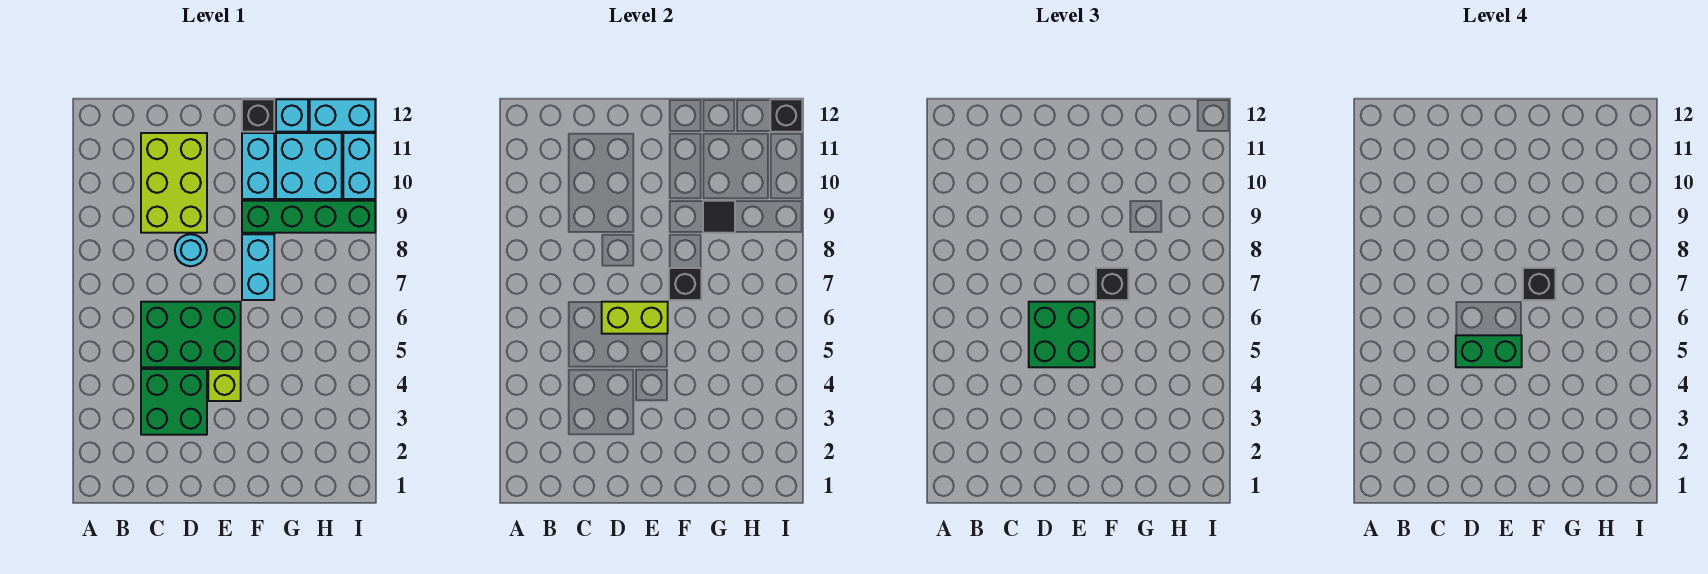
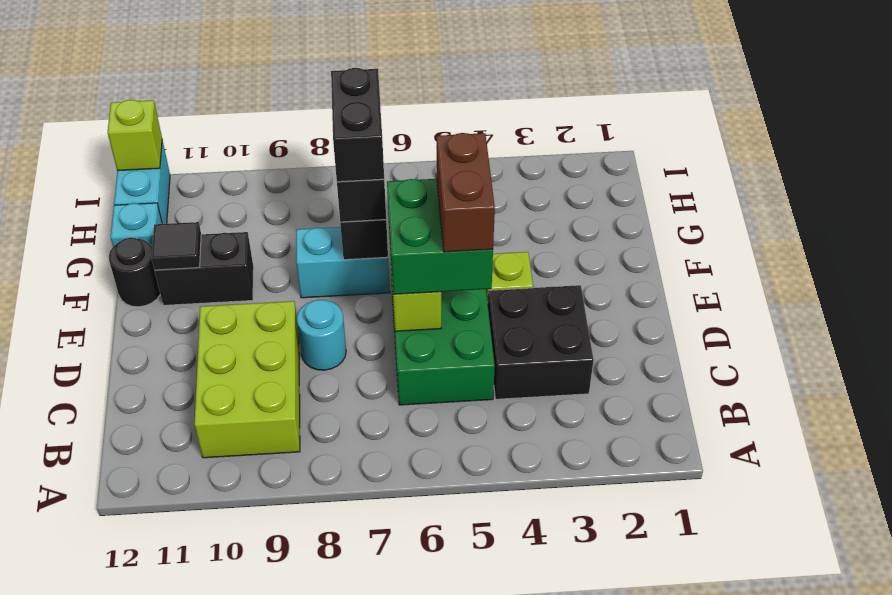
green 2x2 brick [141,369,207,435] -> black 2x2 brick [488,285,594,399]
lime 2x3 brick [141,133,207,233] -> lime 2x3 brick turned to [194,301,300,458]
green 1x2 brick [1456,335,1522,367] -> brown 1x2 brick [436,133,495,252]
black 1x1 brick [1523,268,1555,300] -> black 1x2 brick [331,68,384,182]
green 1x4 brick [242,201,375,233] -> none
cyan 1x2 brick [242,133,274,199] -> black 1x2 brick [155,232,254,305]
black 1x1 brick [242,99,274,132] -> black 1x1 round brick [109,238,160,307]
black 1x1 tile [703,201,735,233] -> black 1x1 tile moved to [151,222,201,270]
cyan 2x2 brick [276,133,342,199] -> none
cyan 1x2 brick [343,133,375,199] -> none
black 1x1 brick [770,99,802,132] -> lime 1x1 brick [108,100,162,171]

